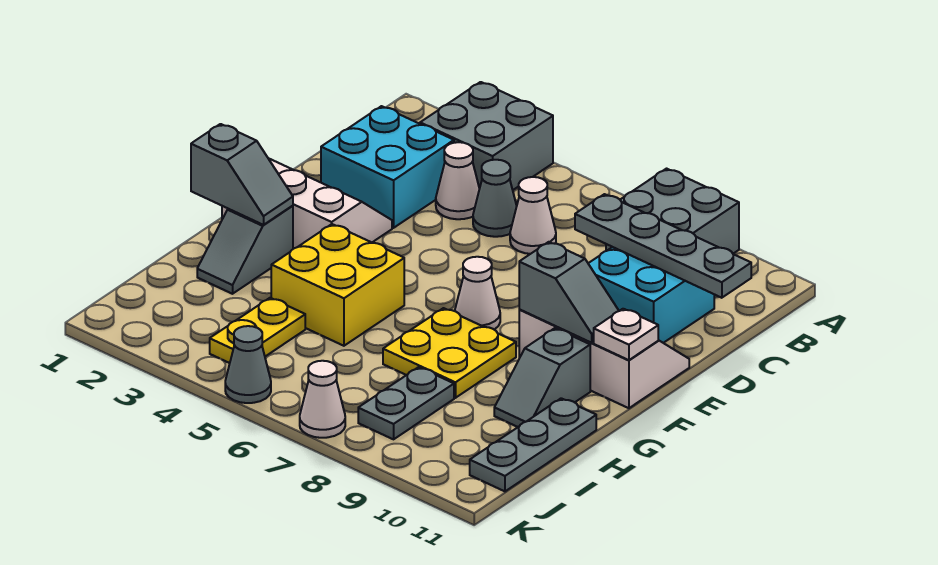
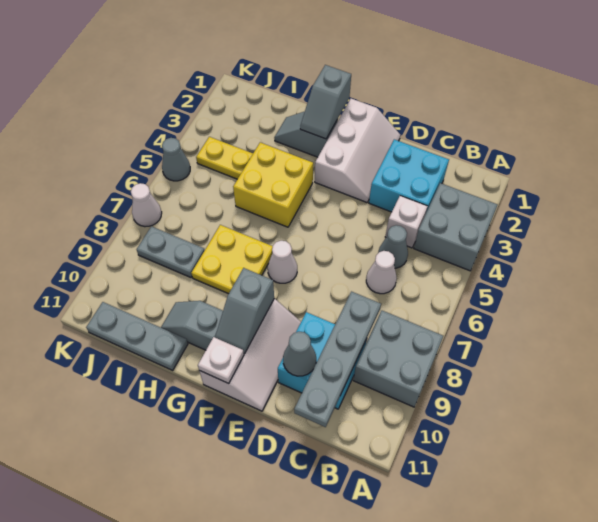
white 1x1 cone [436,142,479,219] -> white 1x1 brick [385,196,428,248]
none -> grey 1x1 cone [283,332,316,376]

